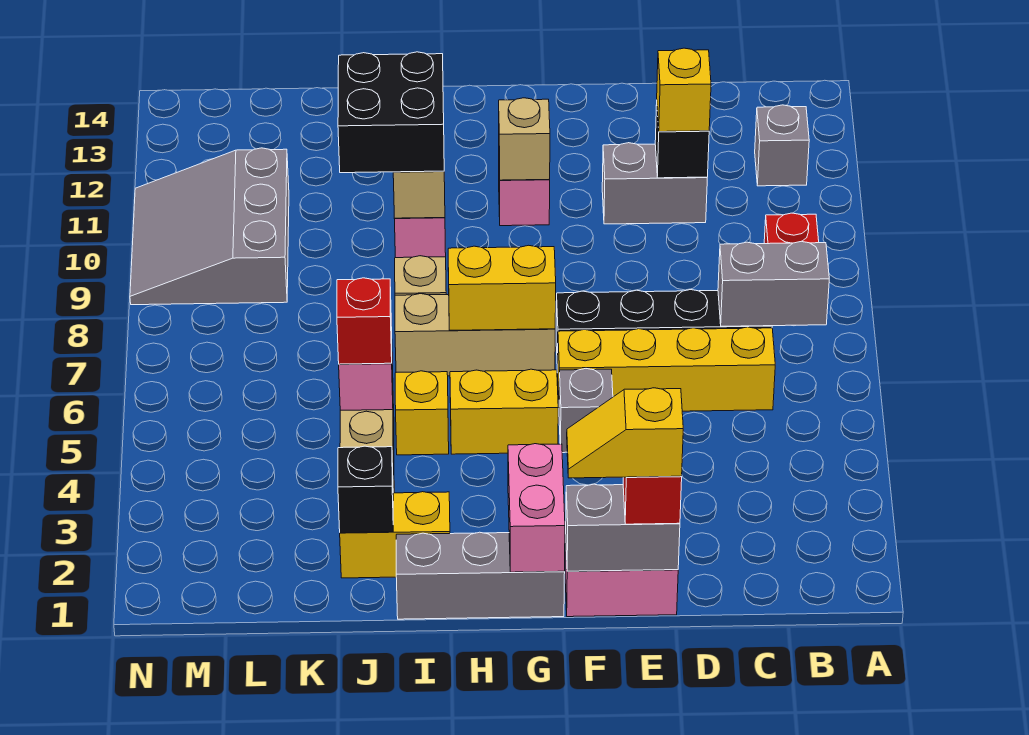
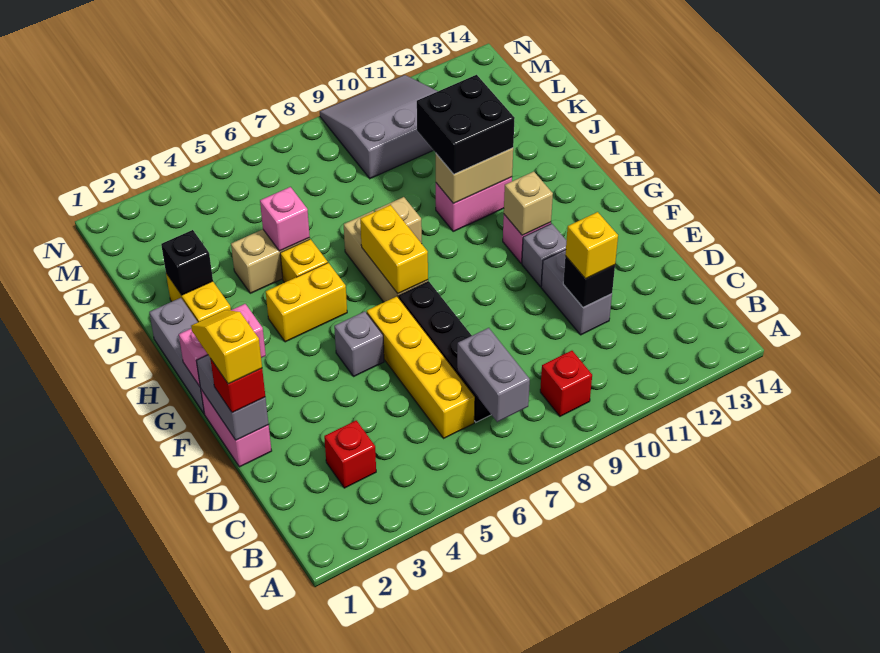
grey 1x1 brick [755,105,809,186] -> grey 1x1 brick moved to [522,224,567,287]
yellow 1x2 brick [450,369,558,454] -> yellow 1x2 brick turned to [266,263,347,342]
red 1x1 brick [337,278,392,364] -> red 1x1 brick moved to [324,420,376,488]

